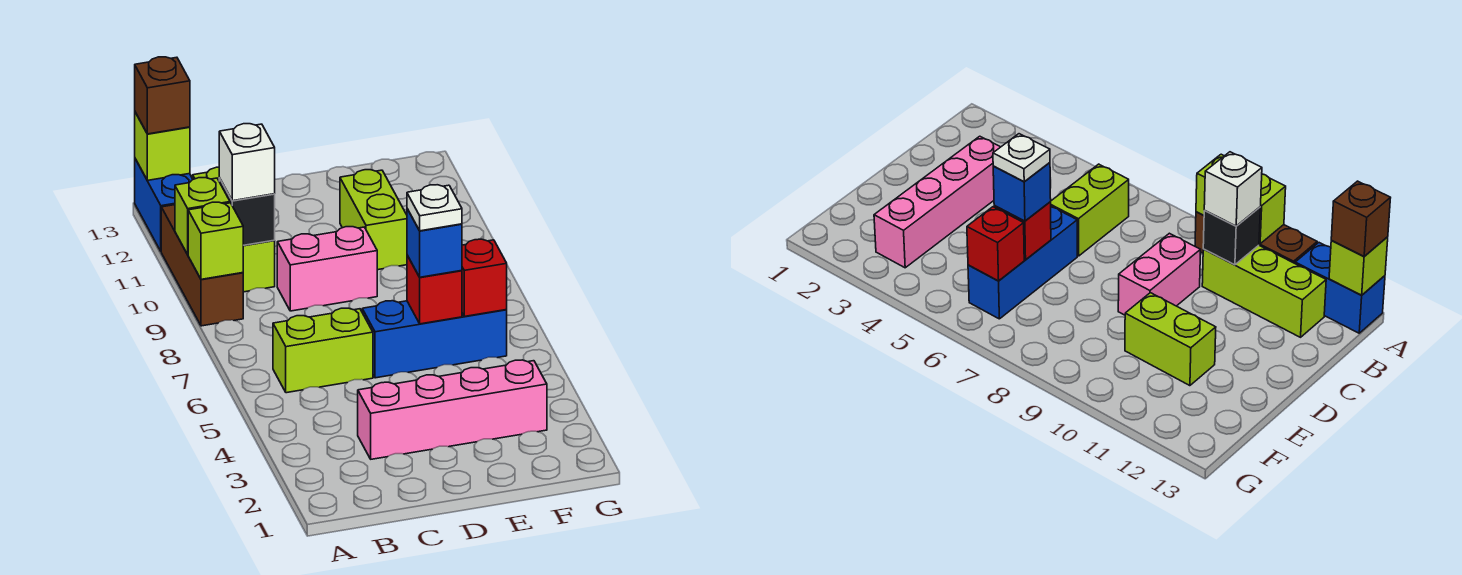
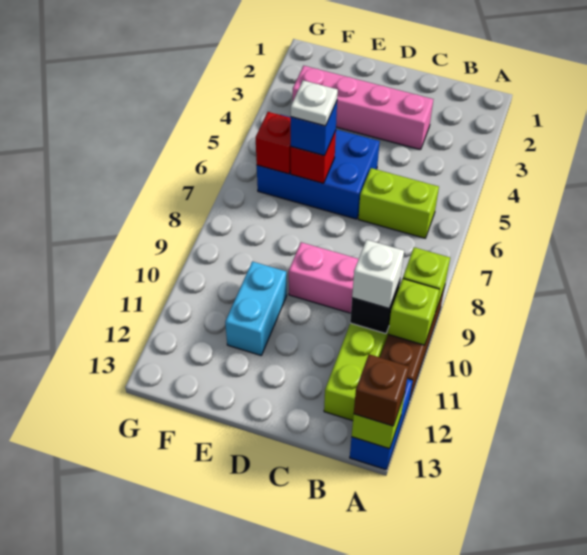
blue 1x3 brick [362,301,507,378] -> blue 2x3 brick [256,115,380,219]
lime 1x2 brick [340,170,407,270] -> cyan 1x2 brick [225,261,287,355]

